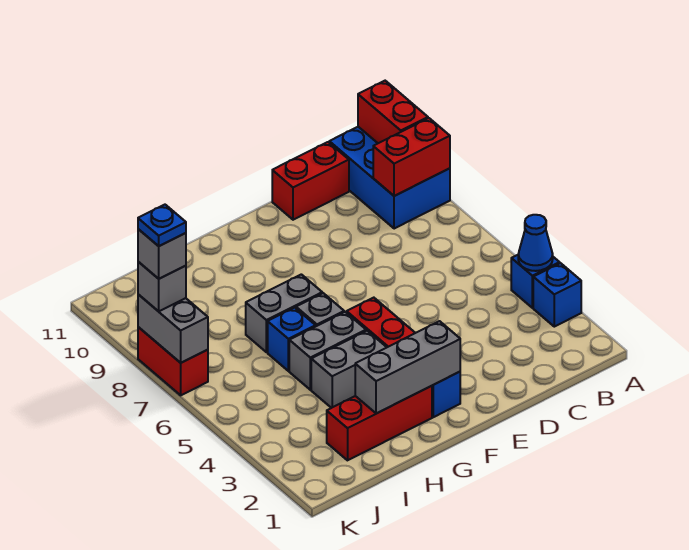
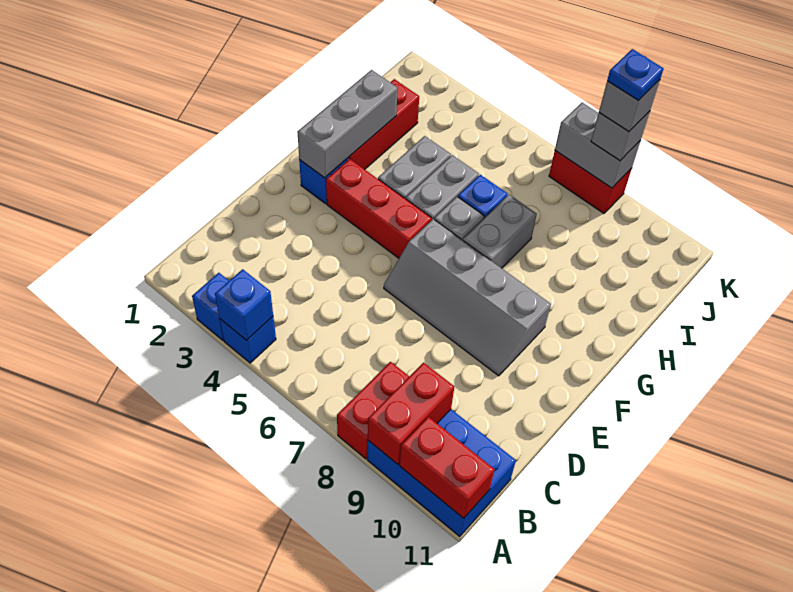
blue 1x1 cone [518,215,553,271] -> blue 1x1 brick [215,269,273,340]
red 1x2 brick [272,142,349,220] -> red 1x2 brick moved to [337,362,409,459]
none -> grey 2x4 slope [384,219,551,376]

